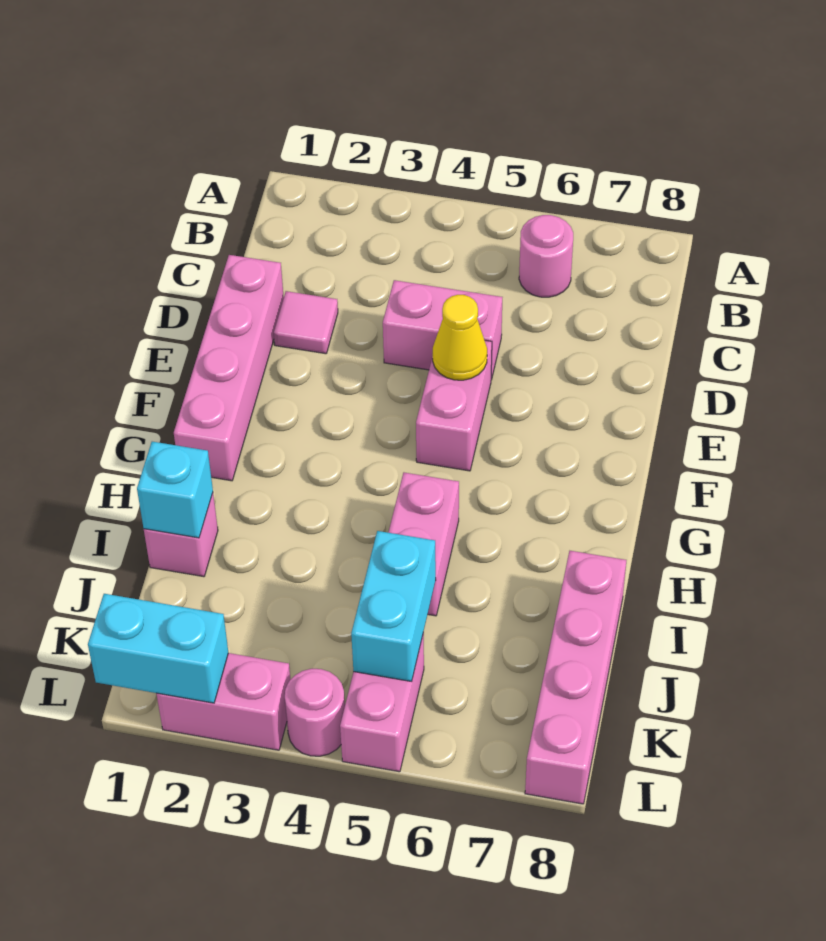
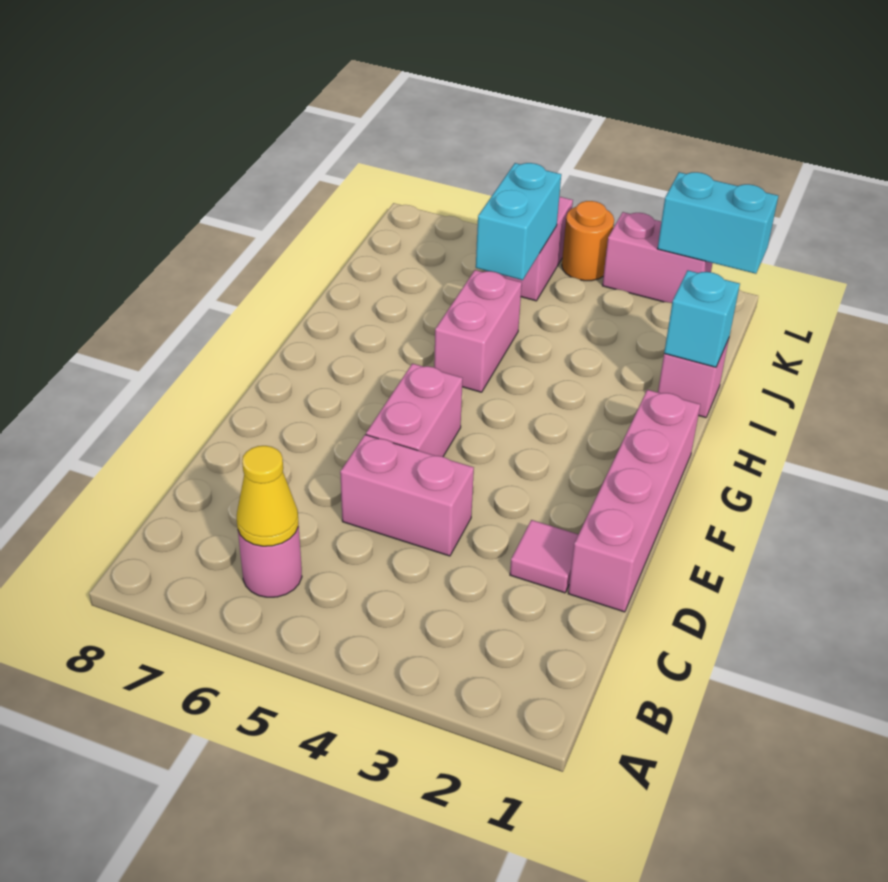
yellow 1x1 cone [433,295,487,380] -> yellow 1x1 cone moved to [237,446,298,546]
pink 1x4 brick [525,551,626,804] -> none
pink 1x1 round brick [285,669,345,756] -> orange 1x1 round brick [562,201,614,281]

